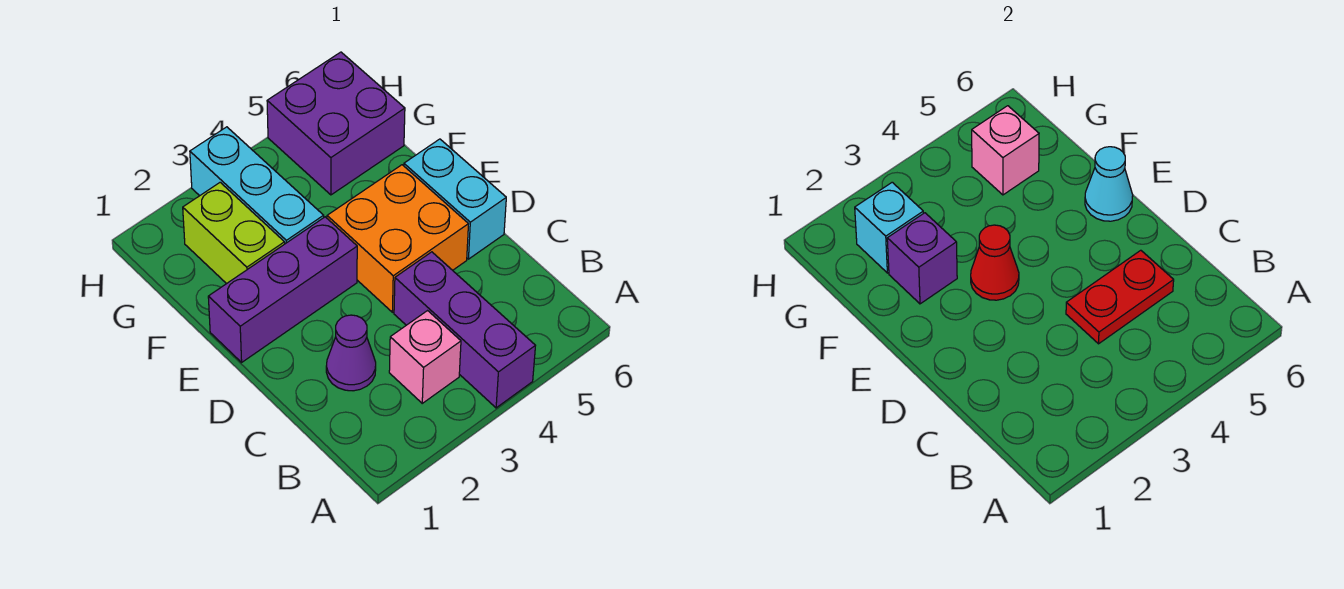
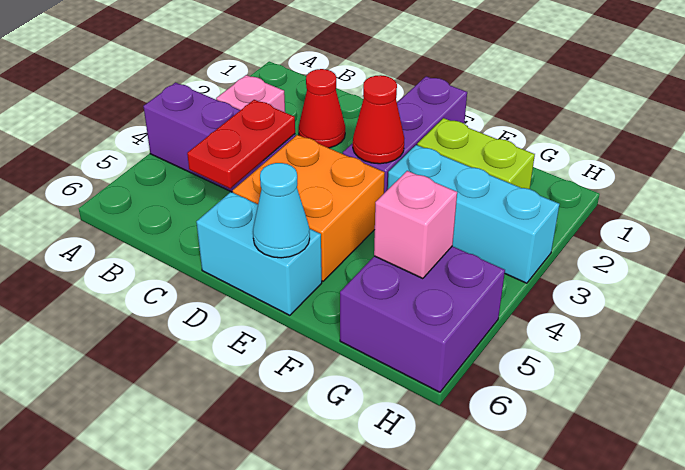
purple 1x1 cone [326,315,376,391] -> red 1x1 cone [299,69,345,148]
purple 1x1 brick [887,213,957,304] -> none
cyan 1x1 brick [855,182,923,273] -> none

